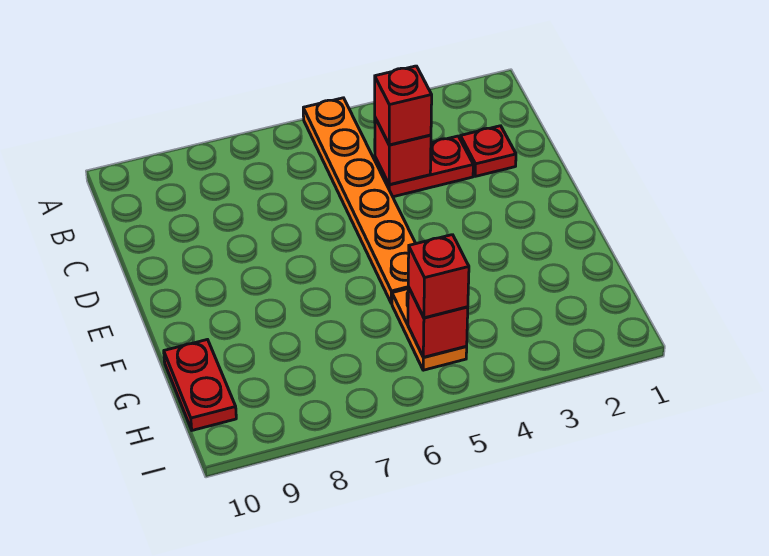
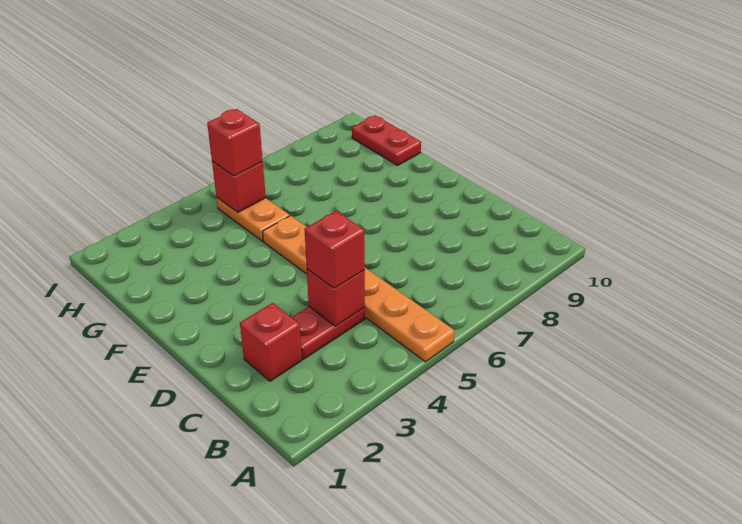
red 1x1 plate [460,126,516,176] -> red 1x1 brick [240,303,302,381]

